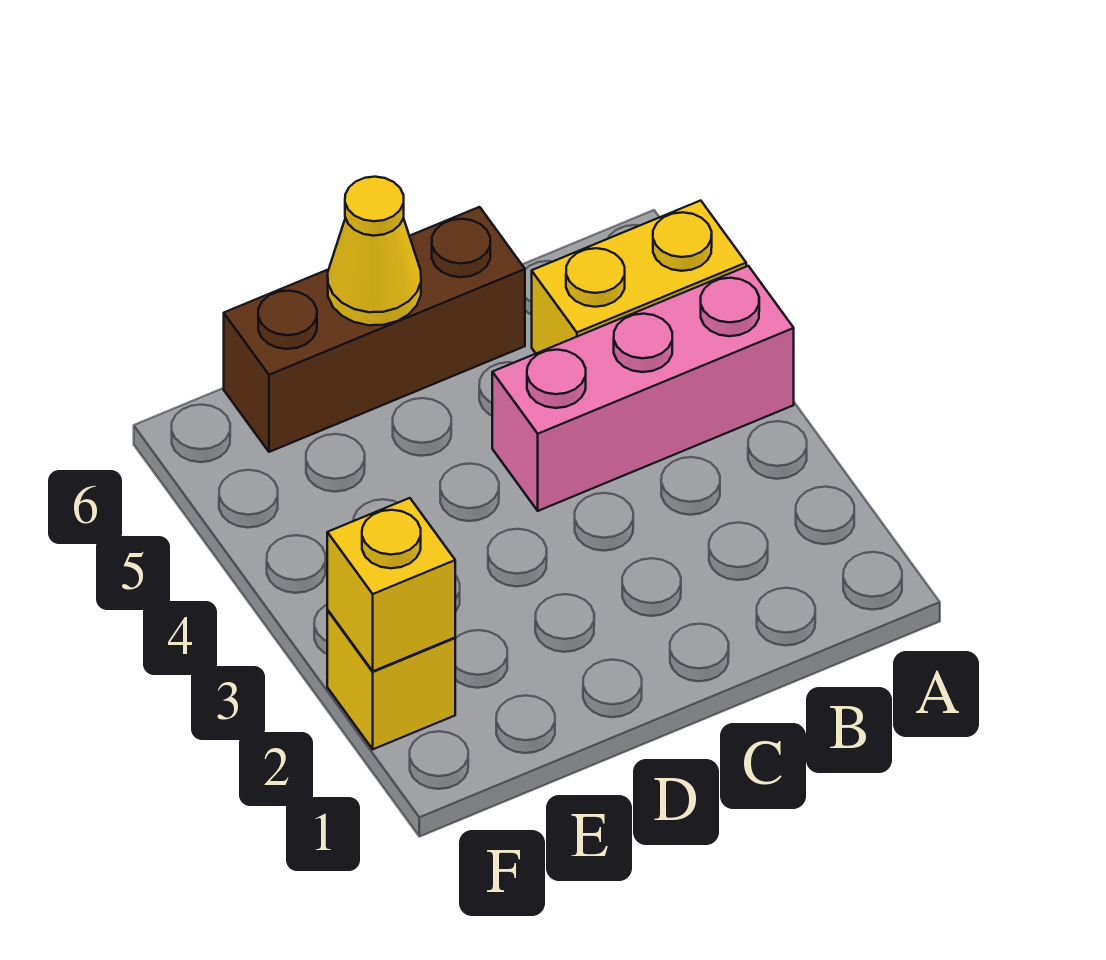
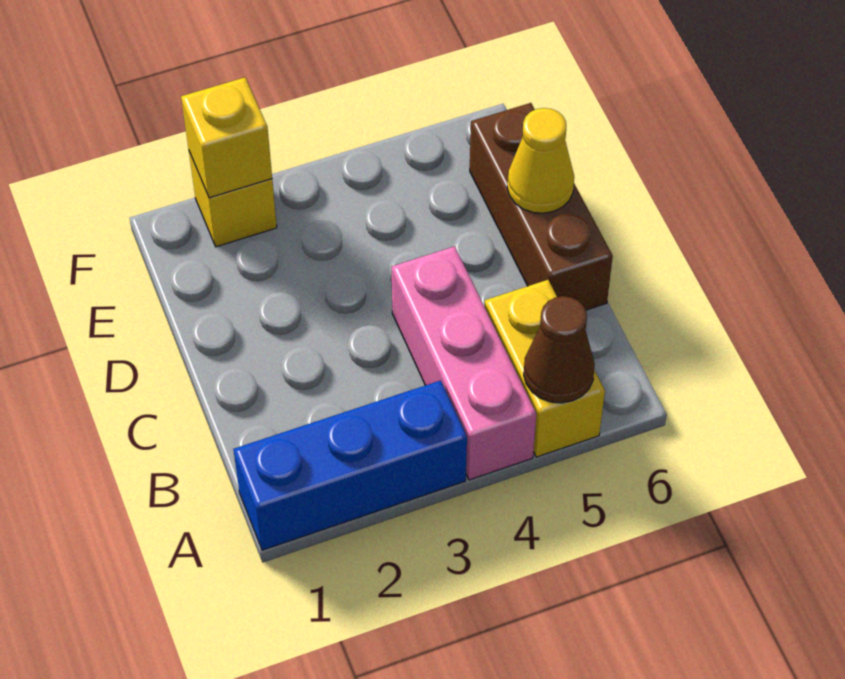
none -> blue 1x3 brick [233,381,467,550]
none -> brown 1x1 cone [524,296,595,403]

